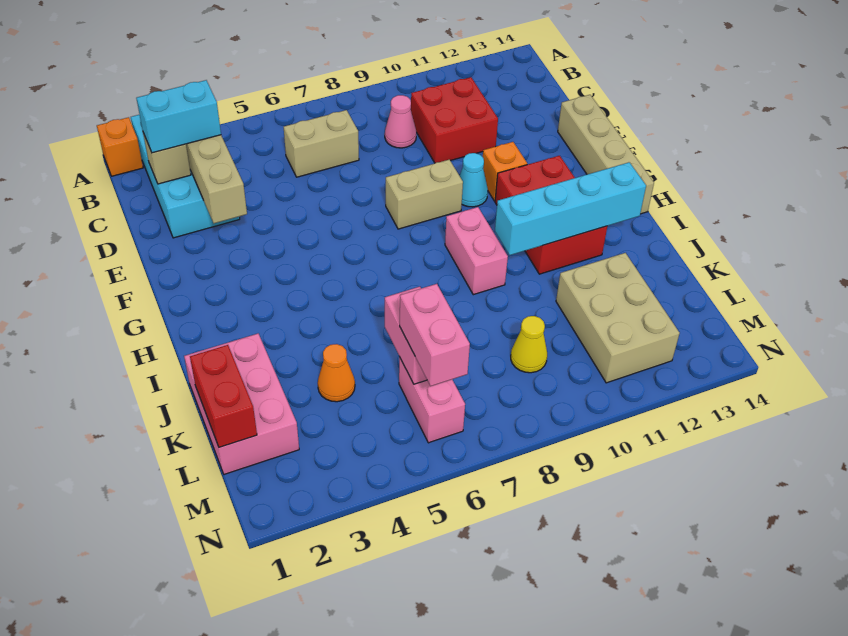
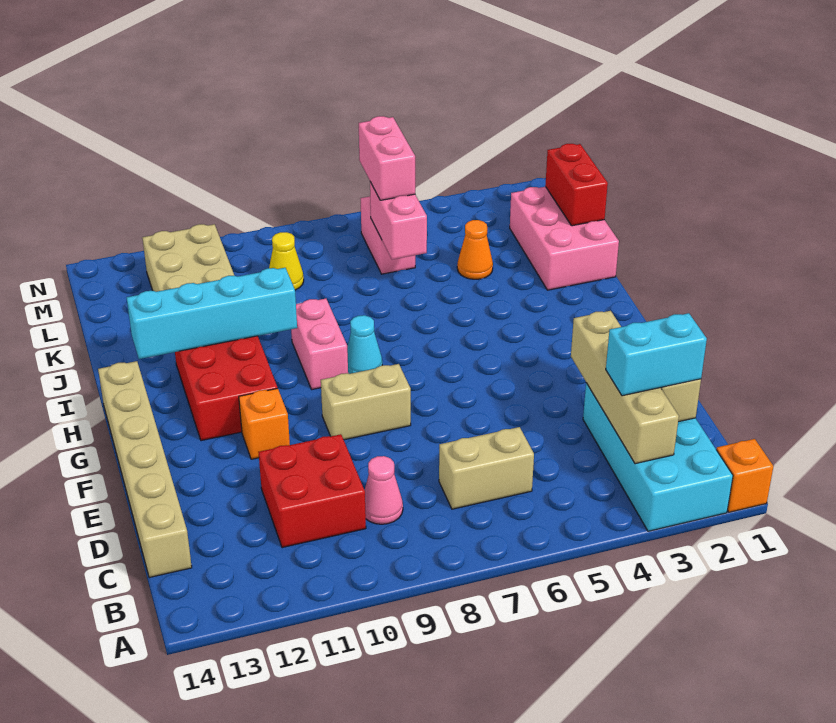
tan 1x4 brick [558,95,654,214] -> tan 1x6 brick [98,361,192,578]
cyan 1x1 cone [460,153,488,207] -> cyan 1x1 cone moved to [347,315,382,374]

